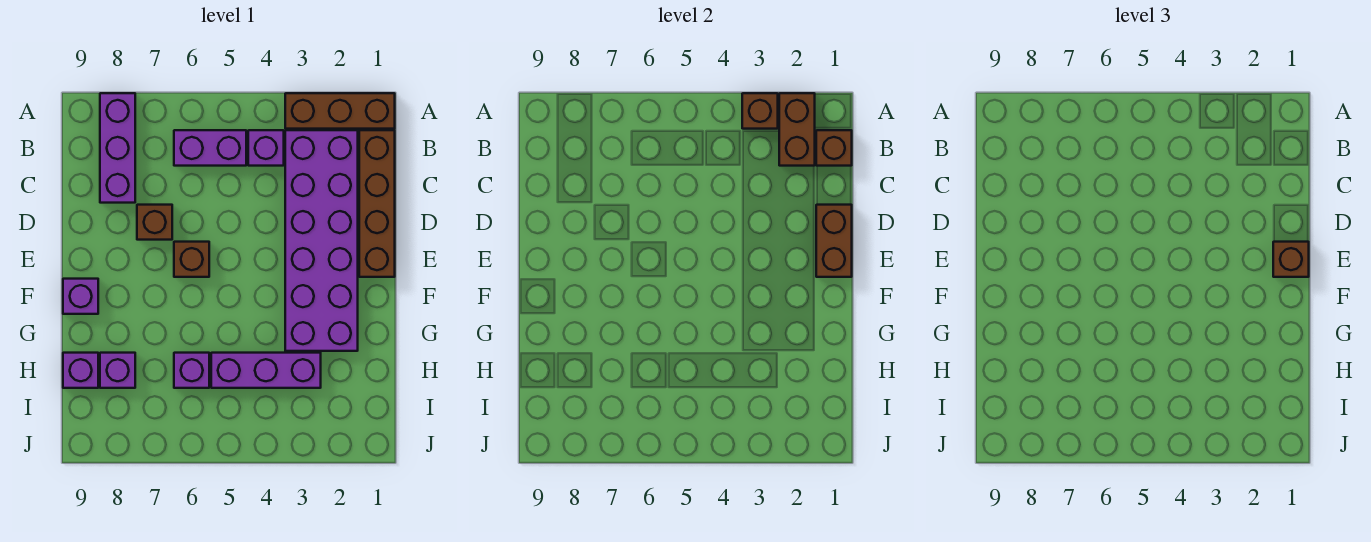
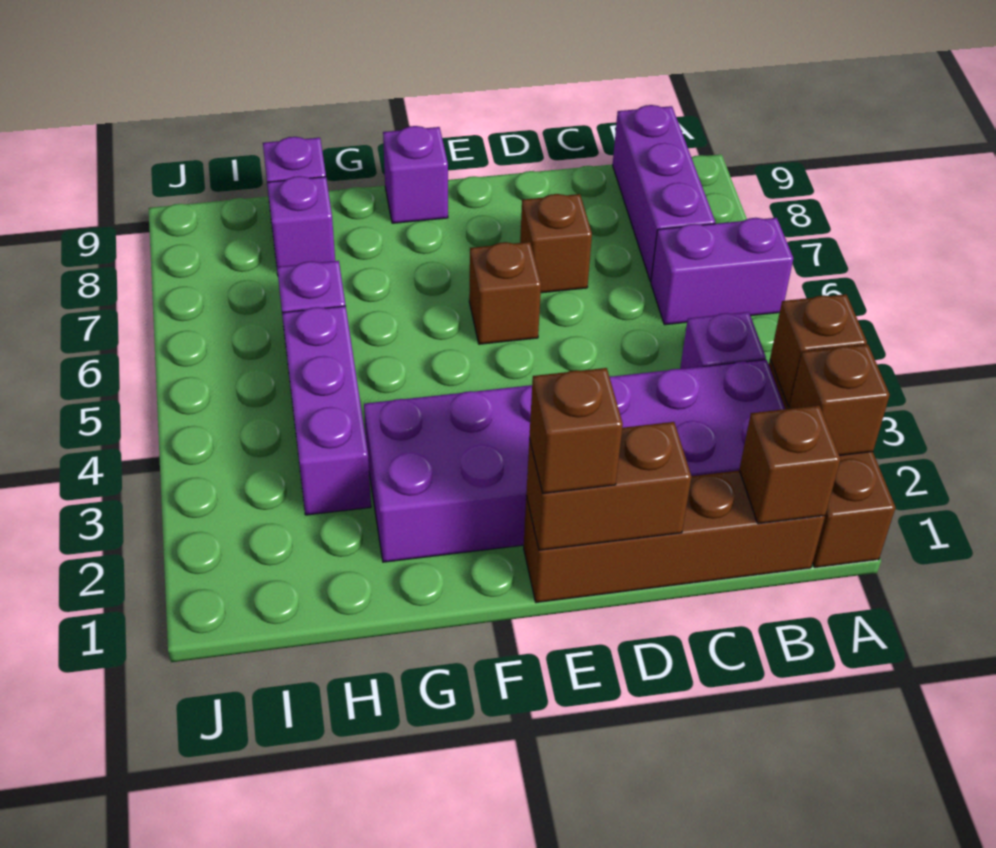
brown 1x2 brick [779,93,815,166] -> brown 1x1 brick [789,344,890,456]
purple 1x3 brick [100,93,135,203] -> purple 1x3 brick turned to [613,105,715,282]
purple 1x2 brick [174,130,246,166] -> purple 1x2 brick turned to [651,218,793,325]

